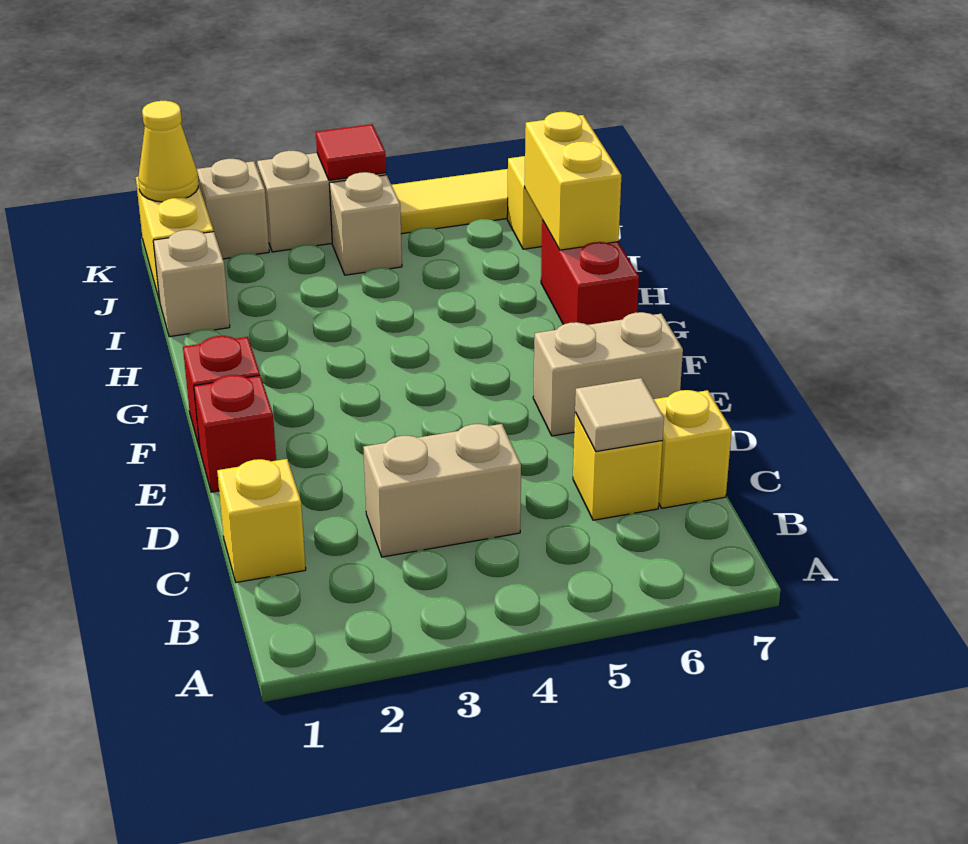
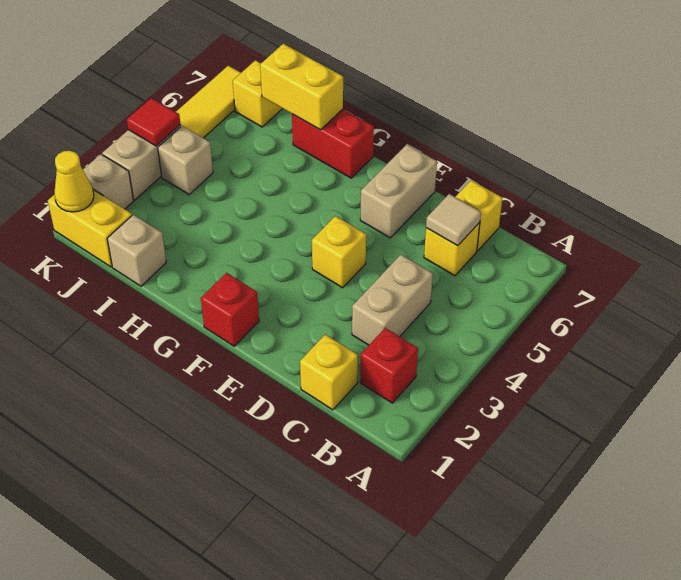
red 1x1 brick [194,375,276,492] -> red 1x1 brick moved to [360,328,418,403]
none -> yellow 1x1 brick [312,216,366,288]

